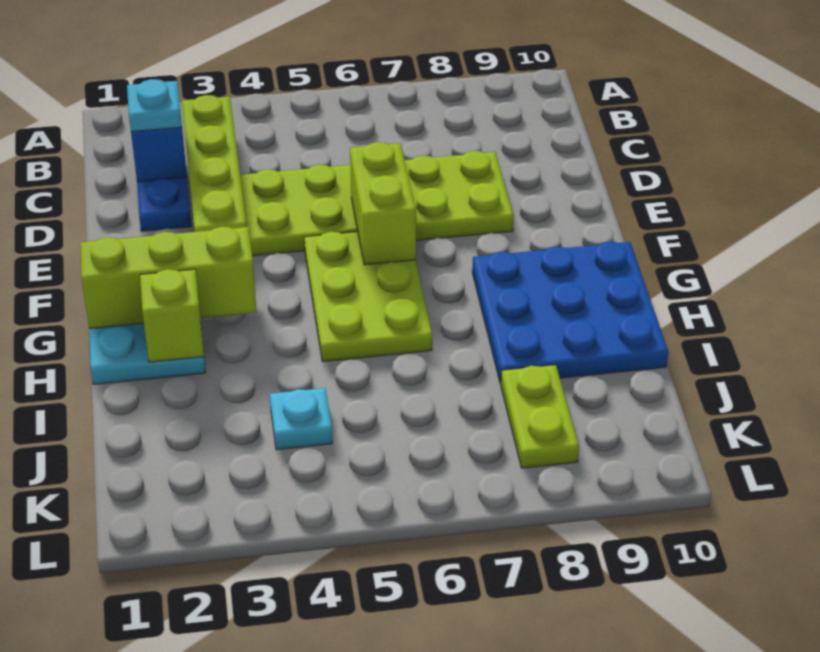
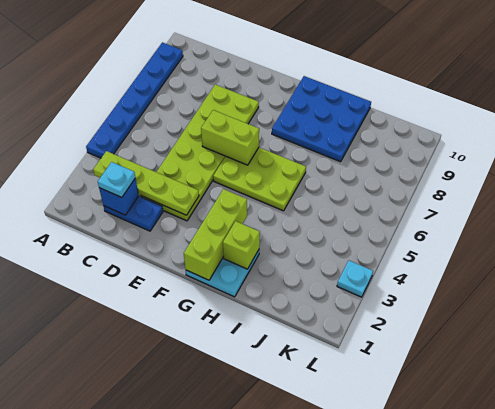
none -> blue 1x6 plate [86,42,183,158]
cyan 1x1 plate [270,388,332,450] -> cyan 1x1 plate moved to [337,261,373,297]
lime 1x2 plate [501,365,579,468] -> none

